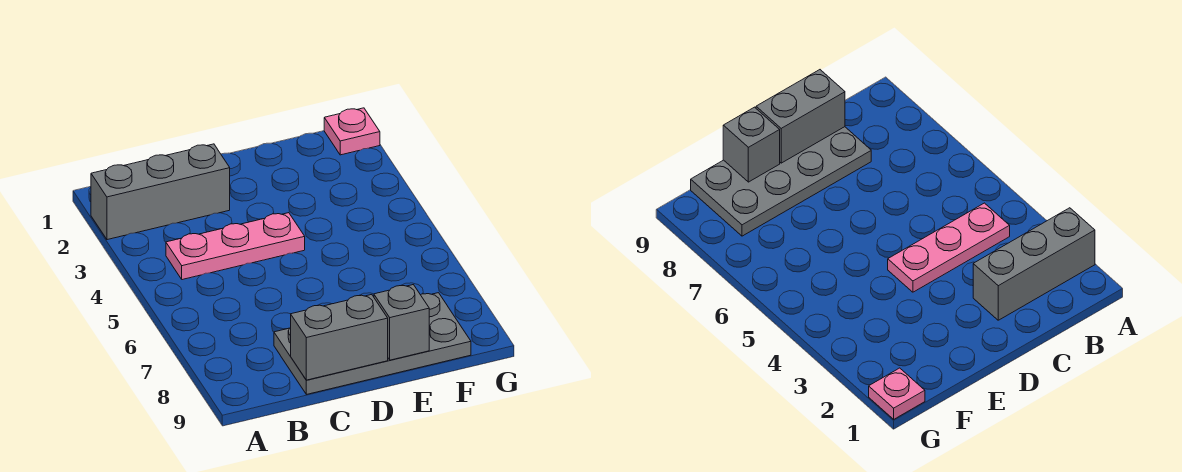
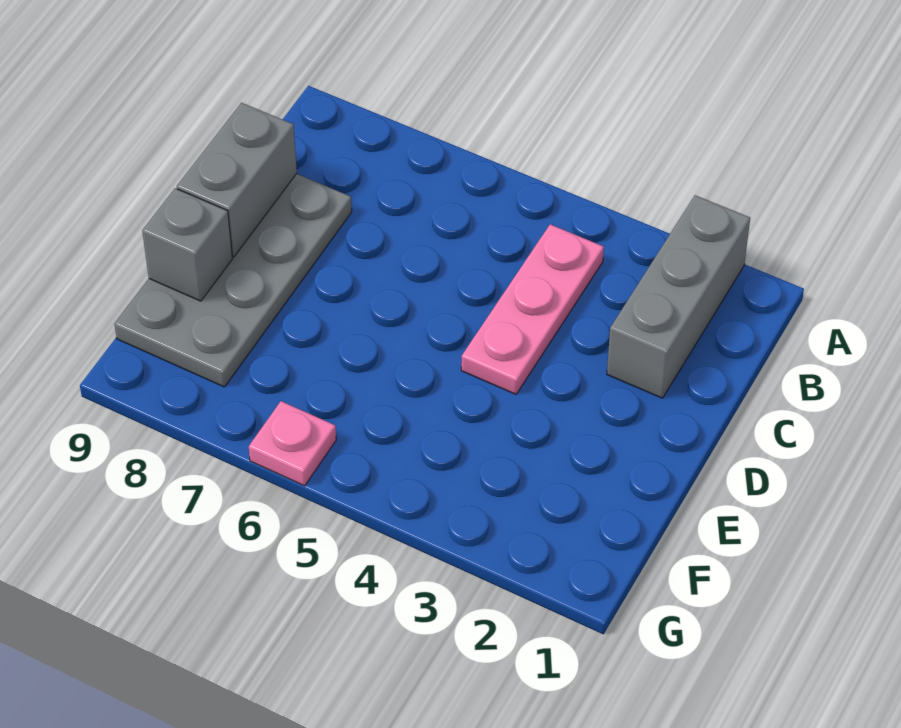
pink 1x1 plate [324,108,380,155] -> pink 1x1 plate moved to [249,401,336,486]

